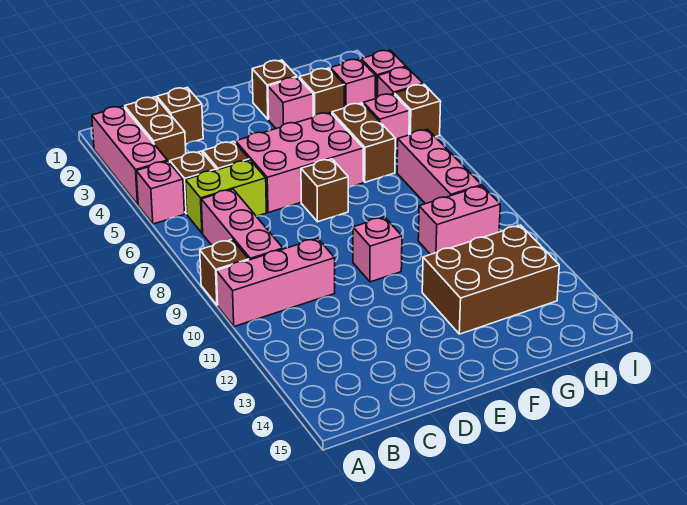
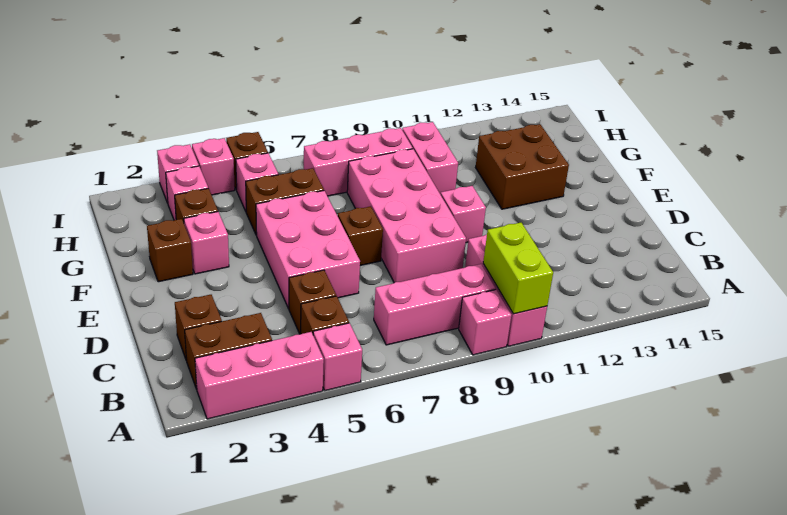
brown 1x1 brick [200,240,249,305] -> pink 1x1 brick [459,290,511,355]
lime 1x2 brick [185,160,266,233] -> lime 1x2 brick moved to [483,223,553,314]
none -> pink 2x4 brick [347,149,466,283]
brown 2x3 brick [422,225,559,334] -> brown 2x2 brick [476,124,569,209]

